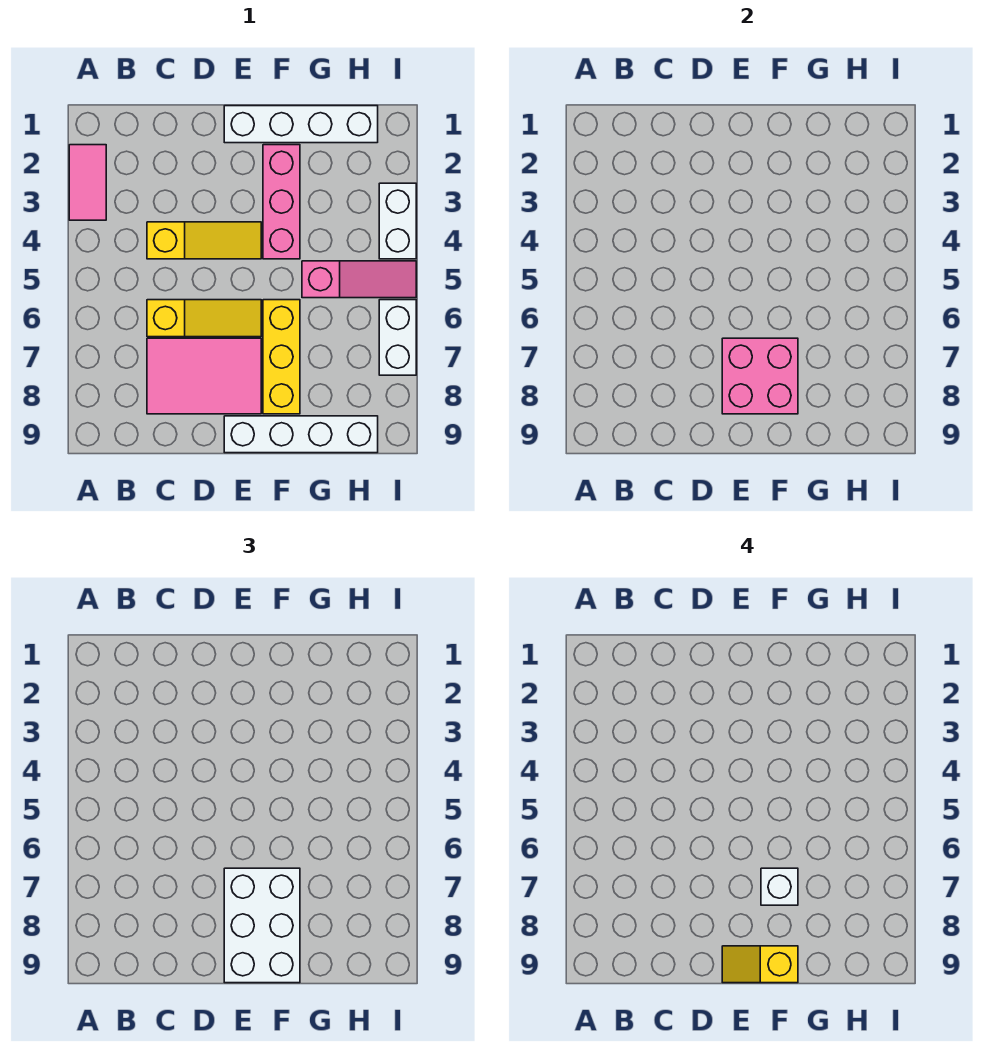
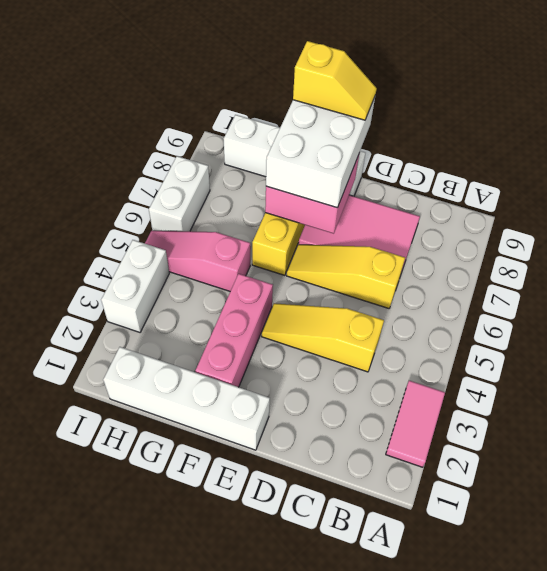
white 1x1 brick [761,868,798,905] -> none

